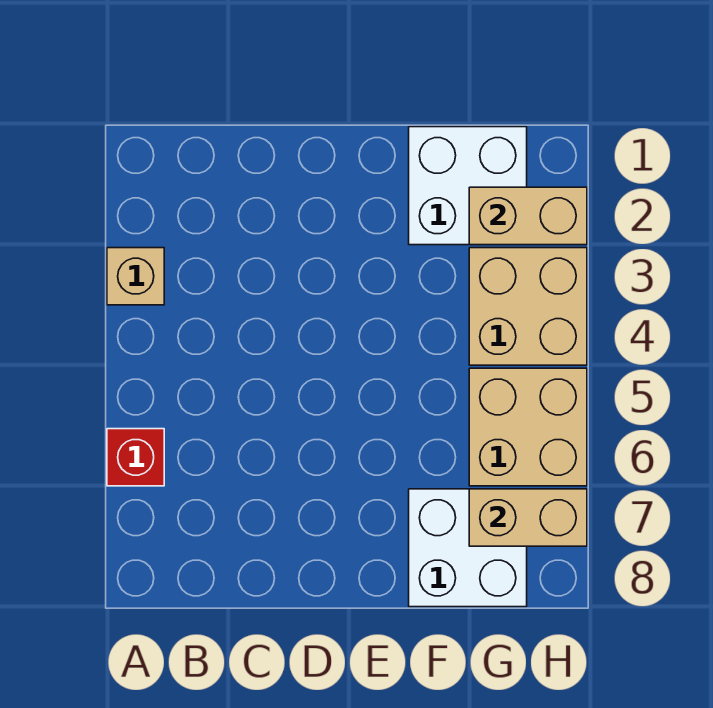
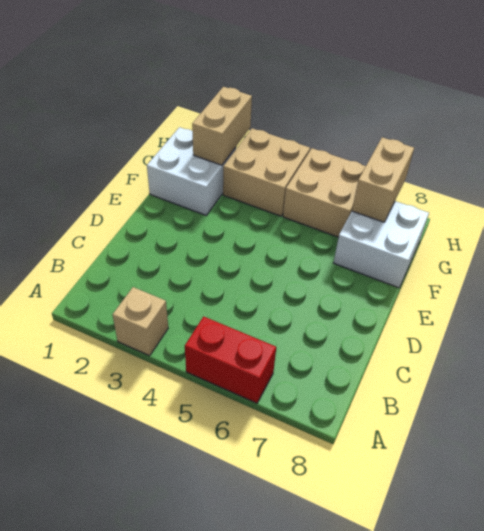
red 1x1 brick [107,429,164,486] -> red 1x2 brick [185,317,276,403]

